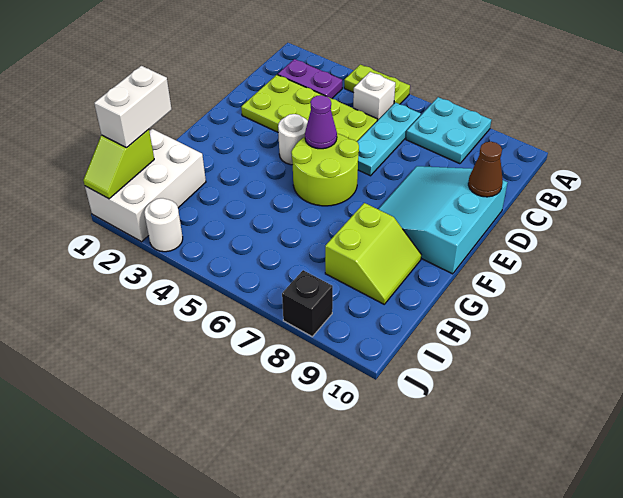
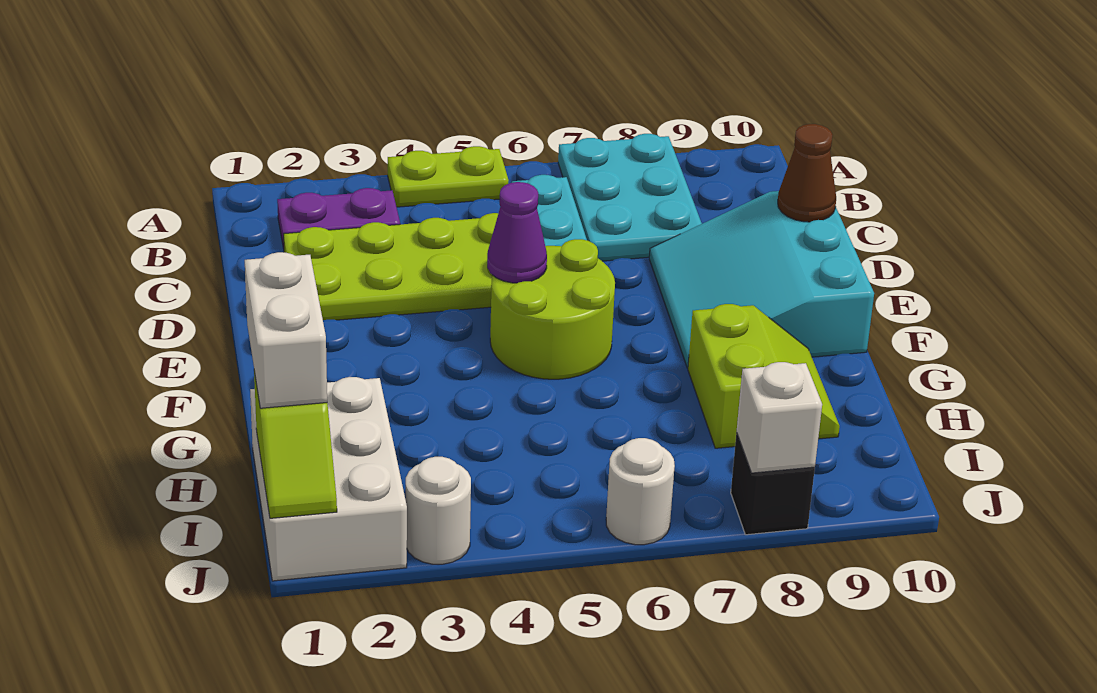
cyan 2x2 plate [406,97,491,164] -> cyan 2x3 plate [558,134,702,261]
white 1x1 brick [353,72,395,121] -> white 1x1 brick moved to [737,362,822,473]
white 1x1 round brick [278,114,308,165] -> white 1x1 round brick moved to [606,438,675,545]

